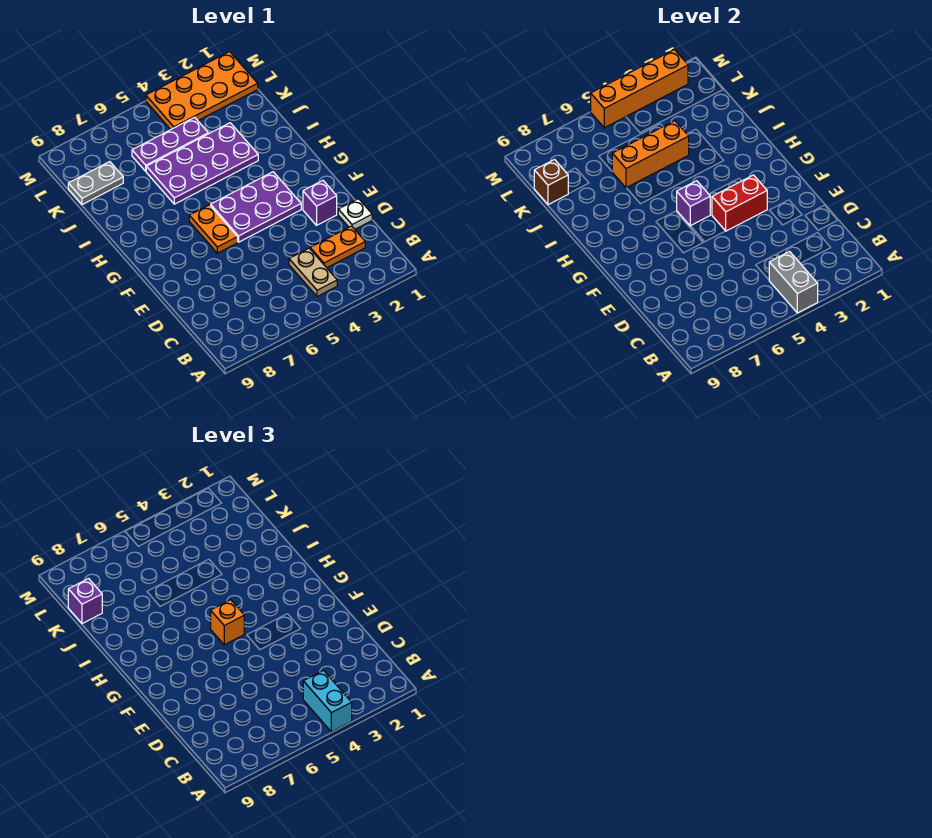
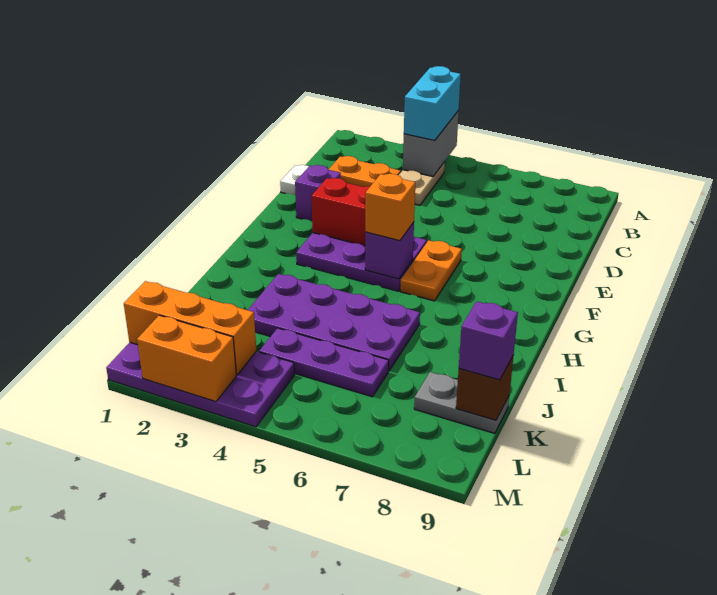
orange 1x3 brick [612,121,689,188] -> orange 1x3 brick moved to [124,281,256,375]
orange 2x4 plate [146,52,258,130] -> purple 2x4 plate [106,343,295,427]
orange 1x4 brick [591,50,688,128] -> orange 1x2 brick [137,315,236,402]

